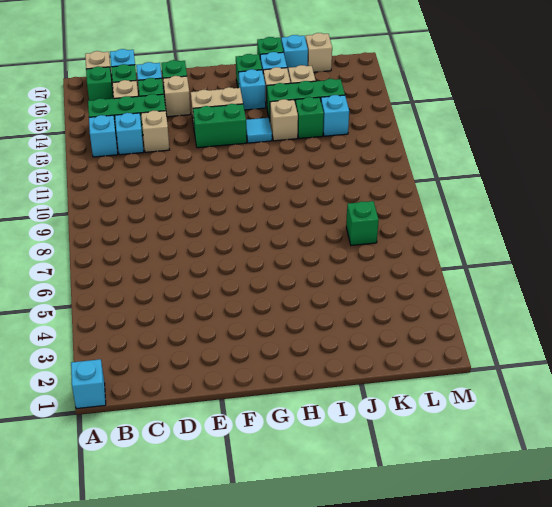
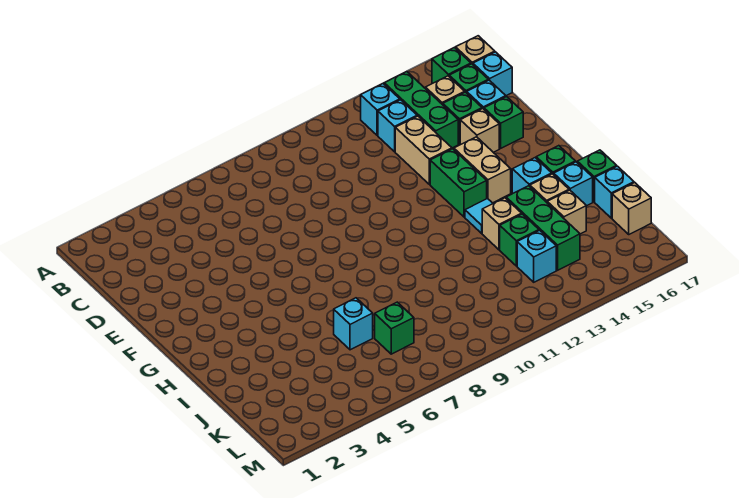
cyan 1x1 brick [71,359,106,409] -> cyan 1x1 brick moved to [334,298,373,350]
tan 1x1 brick [141,111,170,152] -> tan 1x2 brick [395,116,452,184]

